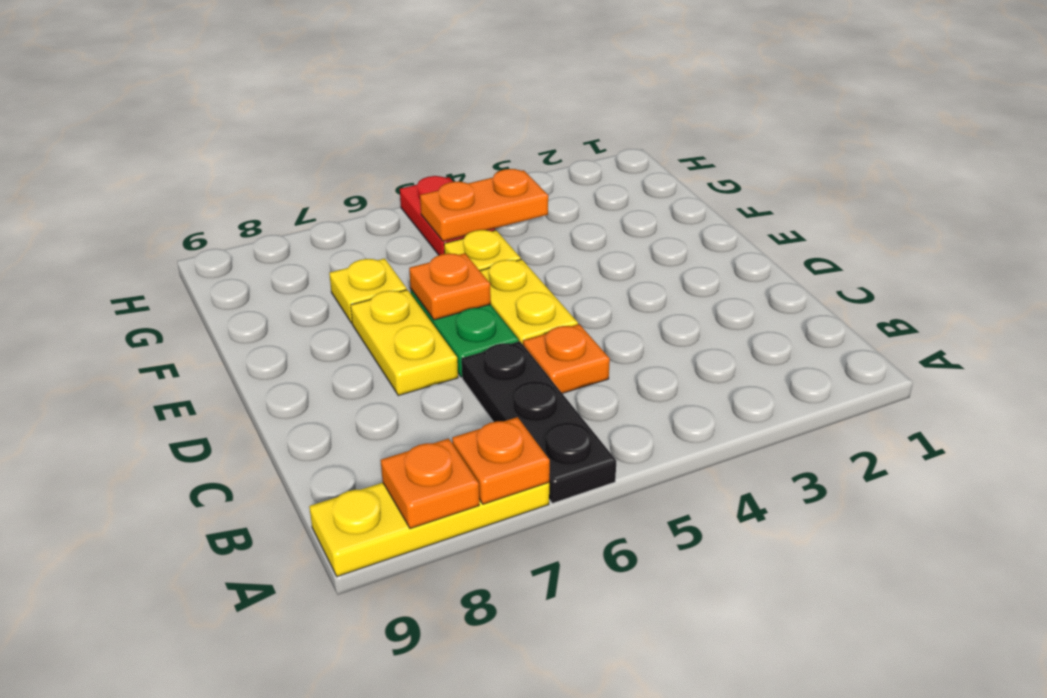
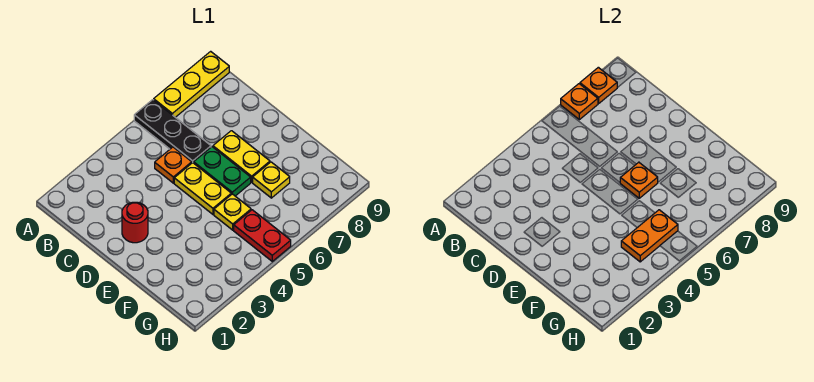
none -> red 1x1 round brick [122,202,148,243]

